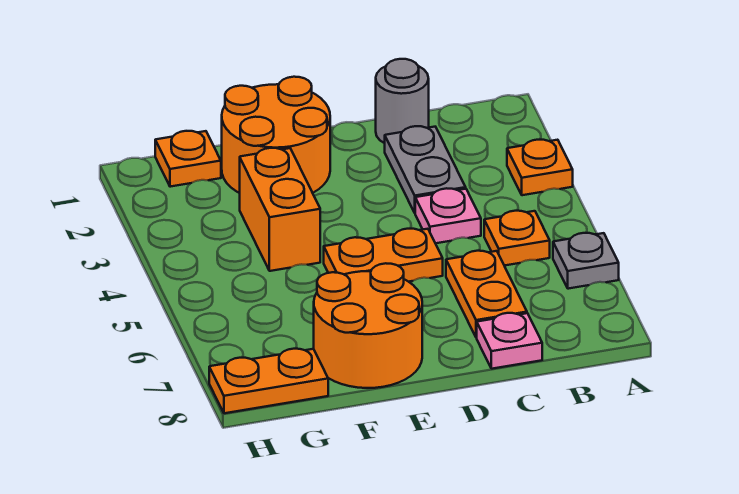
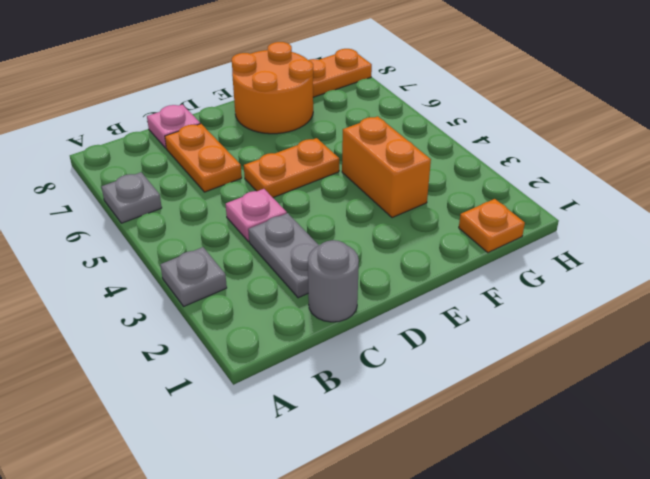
orange 1x1 plate [507,140,573,195] -> grey 1x1 plate [160,247,227,306]
orange 1x1 plate [484,211,550,266] -> none
orange 2x2 round brick [222,77,330,193] -> none

